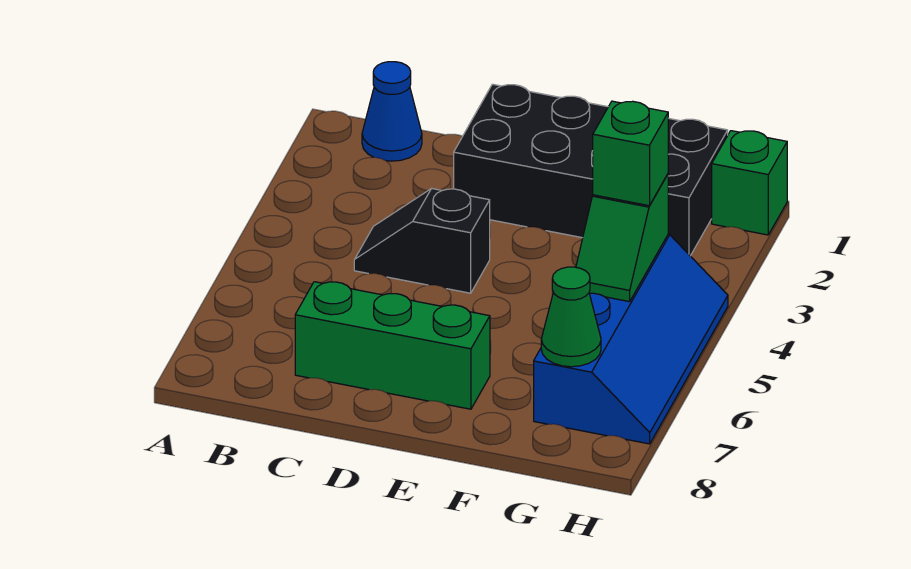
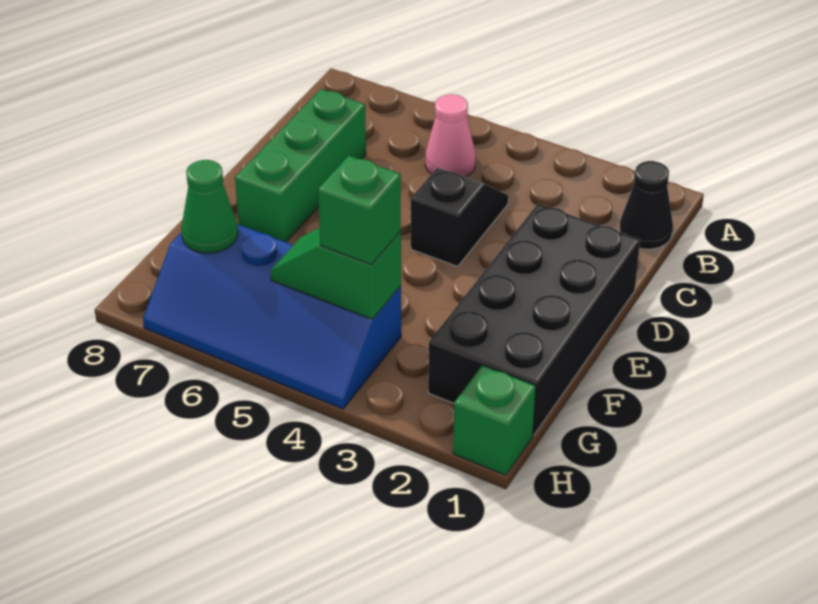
blue 1x1 cone [362,62,422,161] -> black 1x1 cone [619,161,673,249]
none -> pink 1x1 cone [425,94,476,177]

